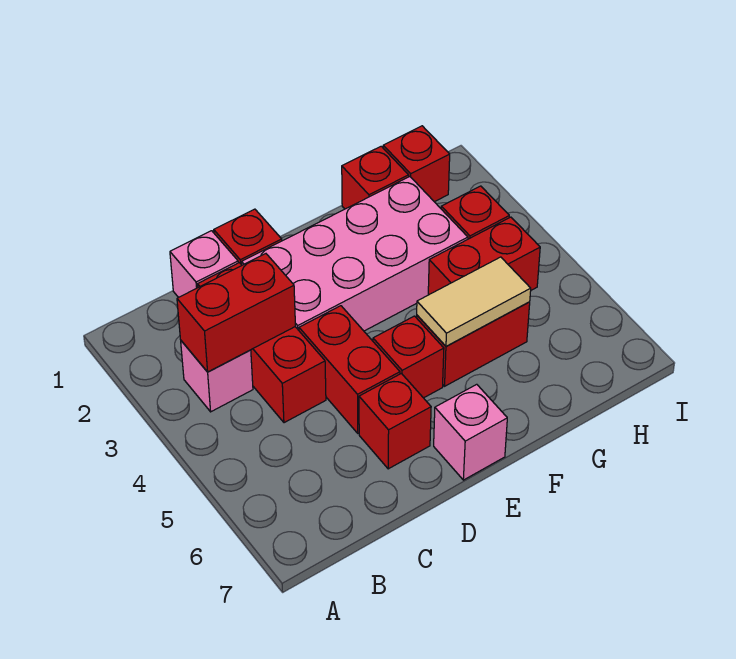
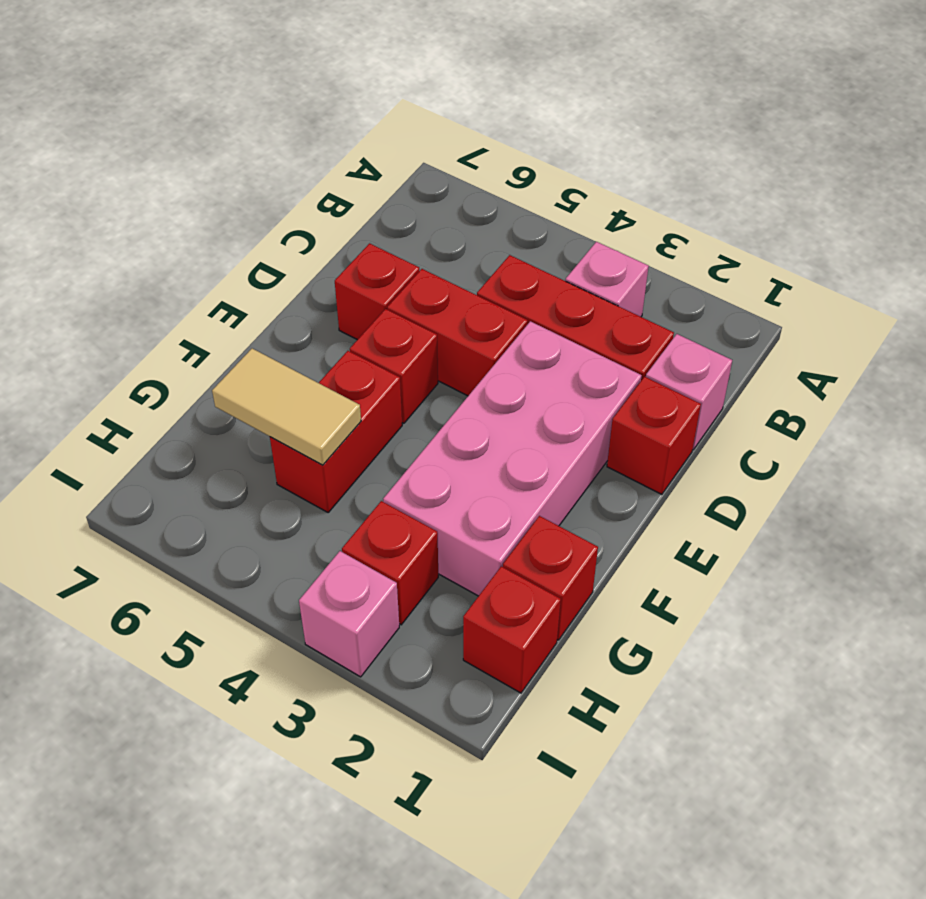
red 1x2 brick [177,254,295,372] -> none
pink 1x1 brick [434,384,507,480] -> pink 1x1 brick moved to [299,551,399,677]
tan 1x2 tile [417,257,531,346] -> tan 1x2 tile turned to [212,348,361,465]
red 1x2 brick [428,217,540,295] -> none

